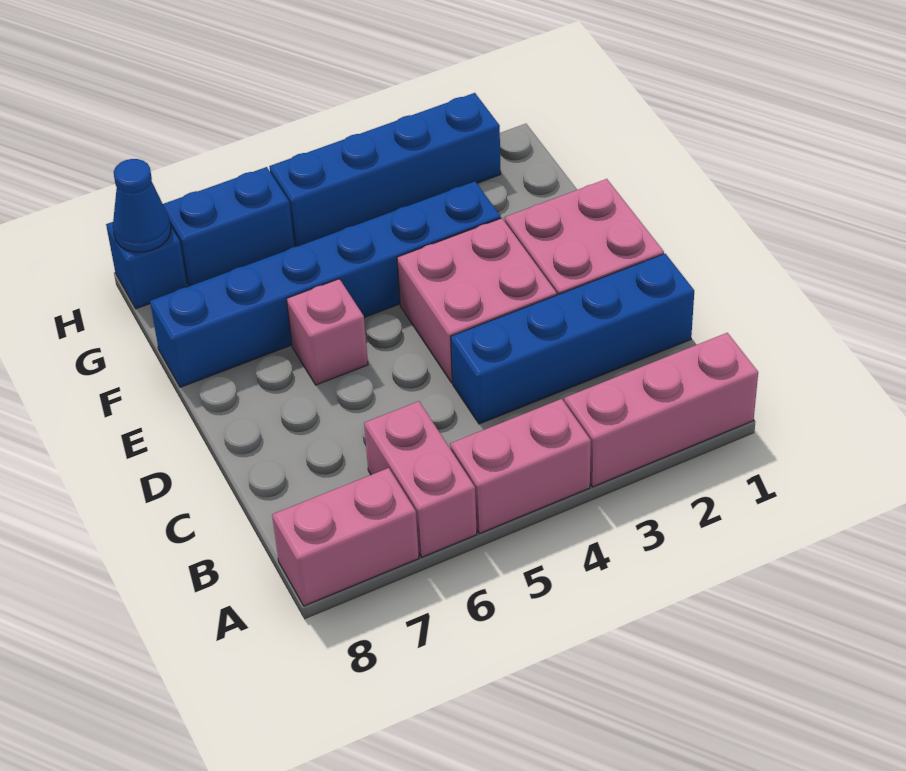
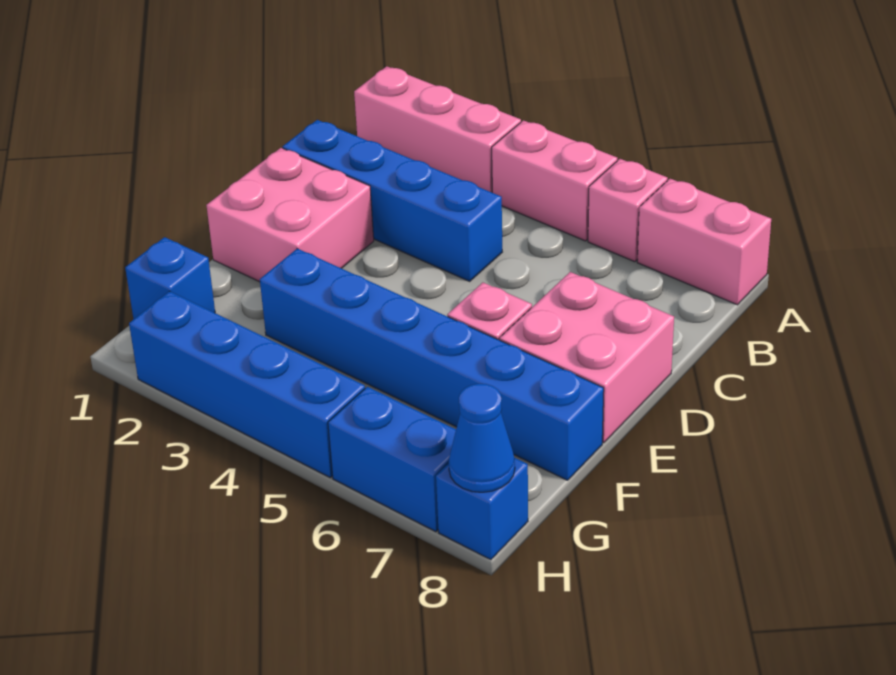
pink 1x2 brick [364,401,477,557] -> pink 1x1 brick [588,159,668,262]
pink 2x2 brick [397,218,557,383] -> pink 2x2 brick moved to [500,272,674,443]
none -> blue 1x1 brick [125,237,215,319]

